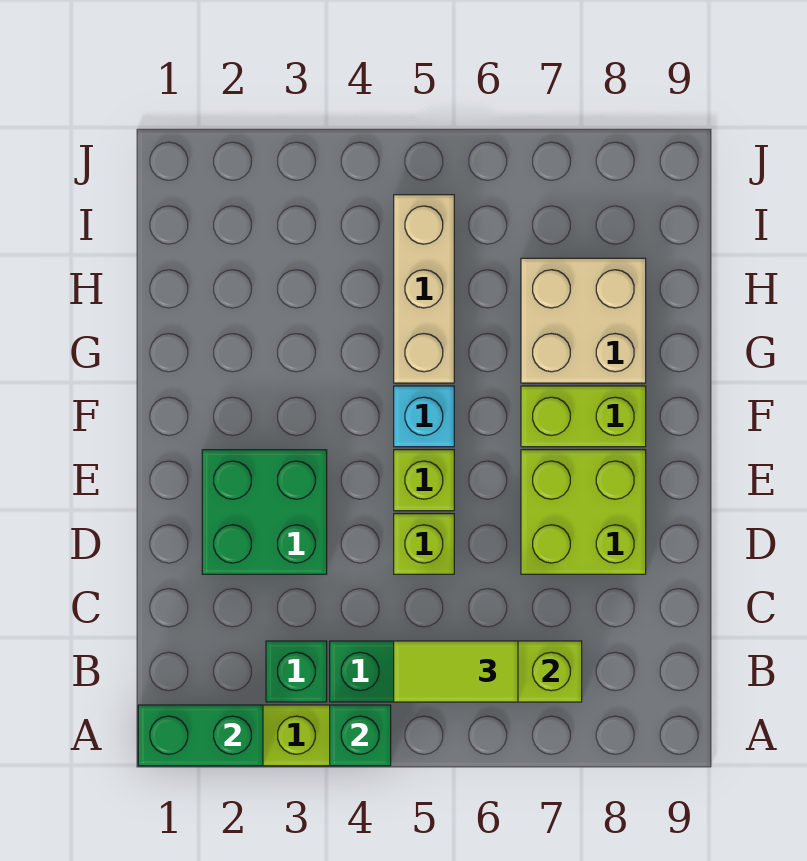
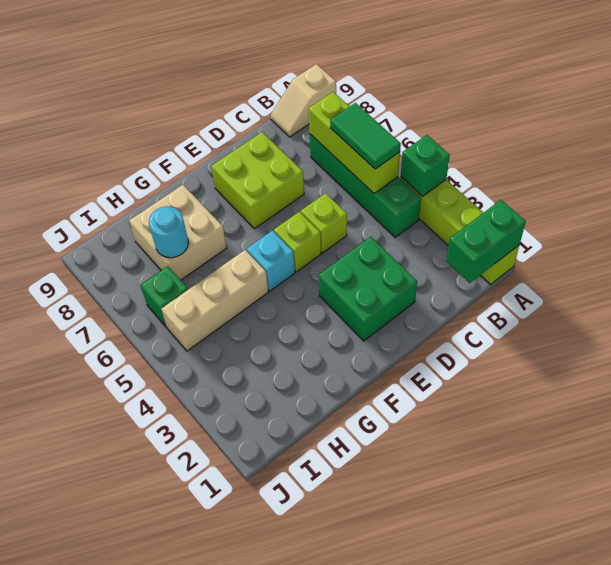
green 1x2 brick [138,705,263,766] -> green 1x2 brick turned to [446,200,526,283]
none -> tan 1x2 slope [270,64,336,137]
green 1x1 brick [266,641,327,702] -> green 1x1 brick moved to [141,266,188,327]
lime 1x2 tile [394,641,518,702] -> green 1x2 tile [330,103,401,169]
lime 1x2 brick [521,386,646,447] -> none
none -> cyan 1x1 round brick [149,206,188,258]

